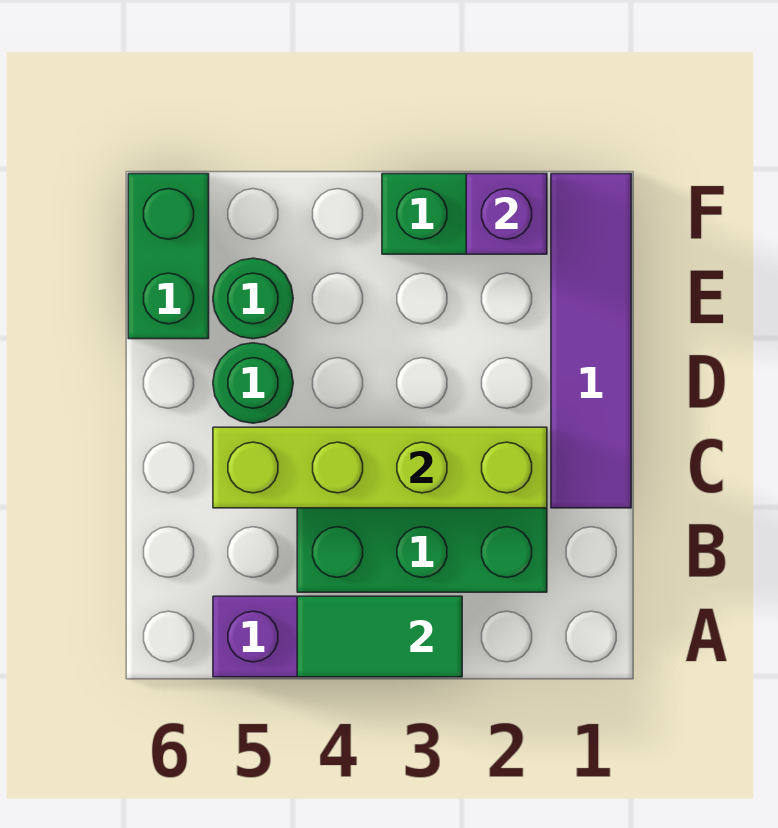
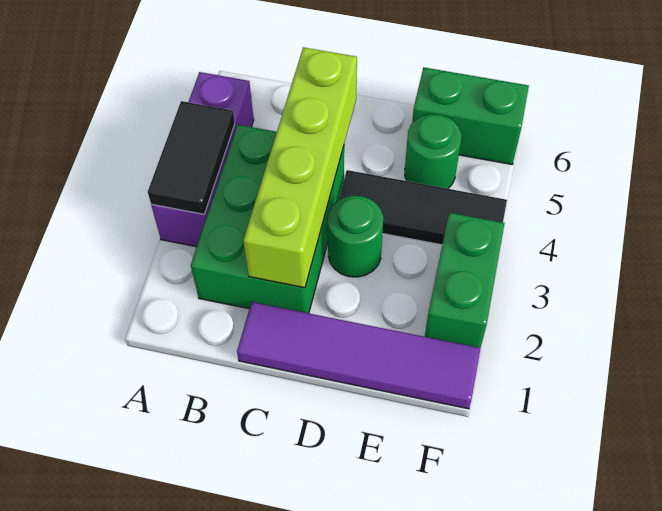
green 1x2 tile [297,596,462,677] -> black 1x2 tile [148,101,235,214]
none -> black 1x3 tile [339,170,507,245]
green 1x1 round brick [213,343,293,423] -> green 1x1 round brick moved to [328,196,383,277]
purple 1x1 brick [466,174,547,254] -> none

